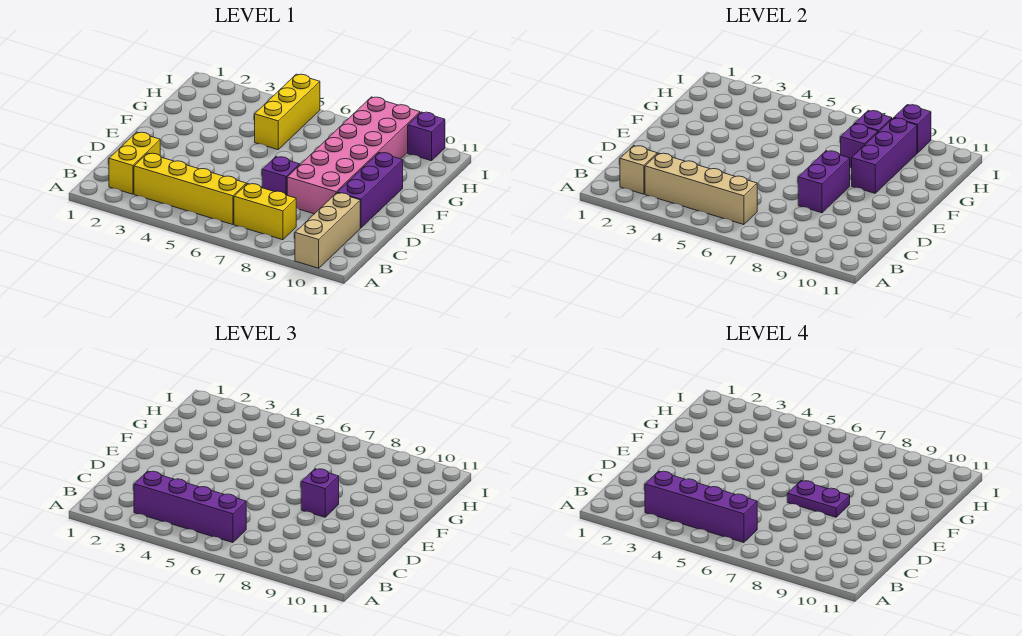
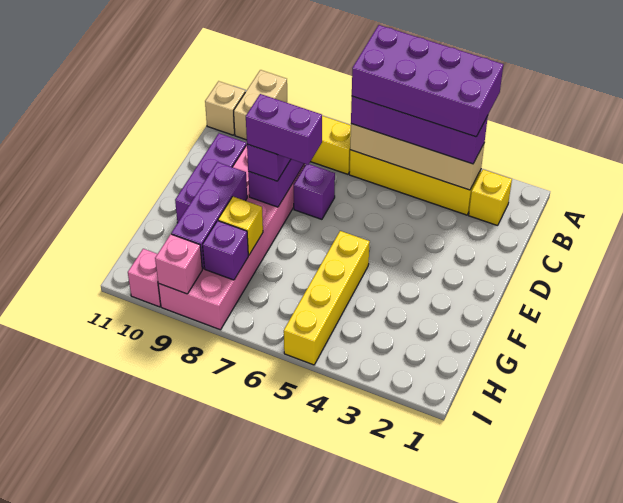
tan 1x3 brick [295,193,360,268] -> tan 1x2 brick [234,70,287,140]
yellow 1x2 brick [109,132,160,194] -> yellow 1x1 brick [469,169,512,226]
tan 1x1 brick [620,146,657,194] -> tan 1x1 brick moved to [205,81,245,135]
purple 1x4 brick [645,471,757,543] -> purple 2x4 brick [352,25,503,137]
purple 1x2 plate [787,481,850,517] -> purple 1x2 brick [246,94,322,165]
yellow 1x3 brick [255,74,320,150] -> yellow 1x4 brick [284,231,370,365]
purple 1x1 brick [841,124,878,168] -> yellow 1x1 brick [218,197,263,255]
purple 1x1 brick [894,105,931,153] -> pink 1x1 brick [155,234,202,294]
purple 1x1 brick [408,112,445,161] -> pink 1x1 brick [128,249,161,307]

